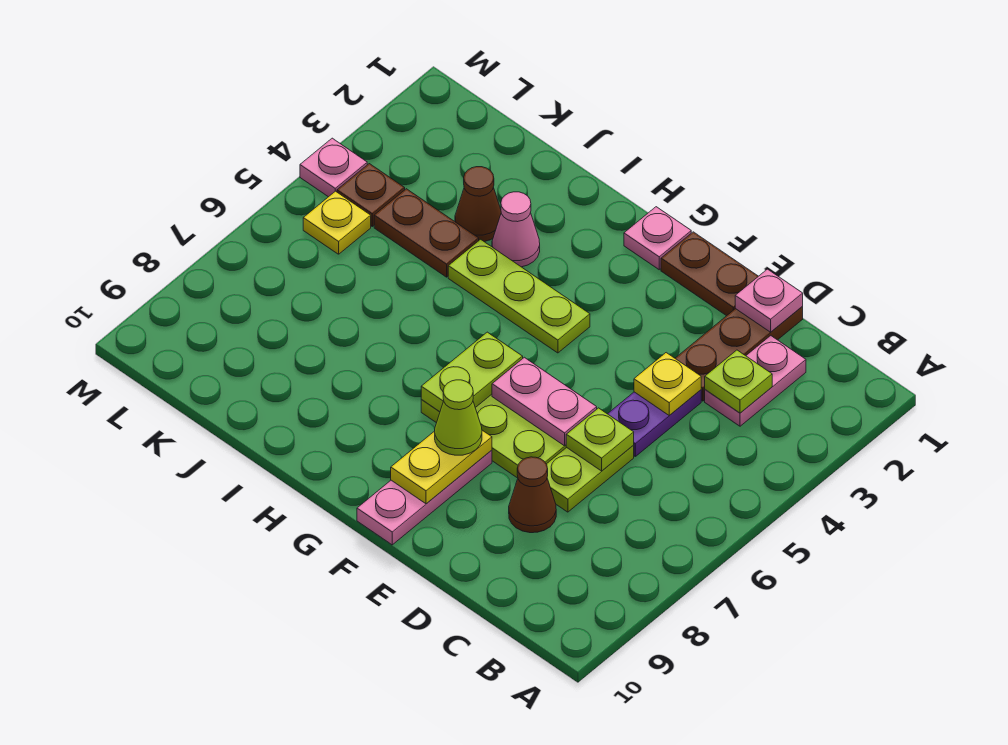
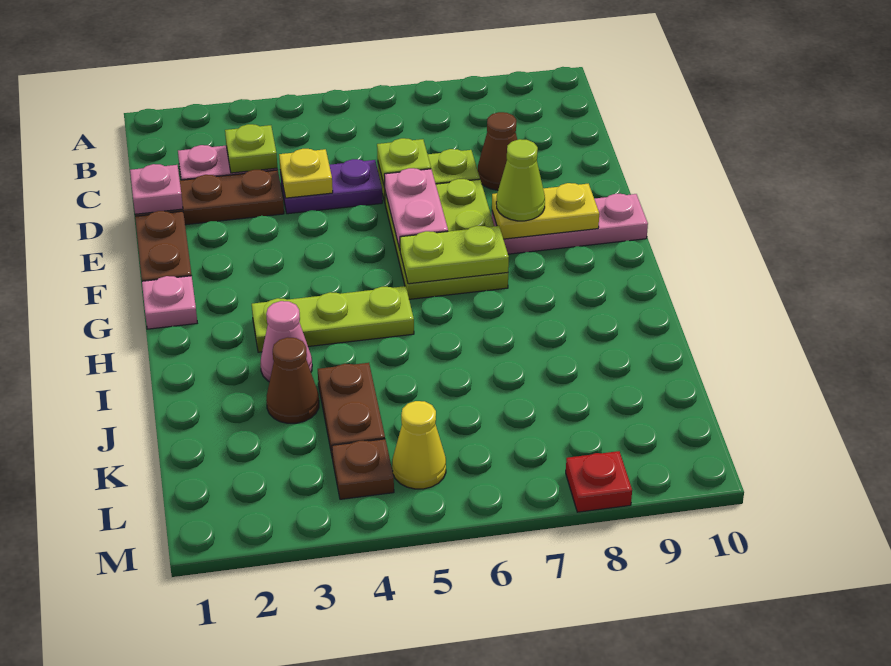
lime 1x3 plate [448,239,590,353] -> lime 1x3 plate turned to [252,286,414,352]
yellow 1x1 plate [303,191,371,254] -> yellow 1x1 cone [392,401,446,489]
pink 1x1 plate [300,138,367,197] -> none
none -> red 1x1 plate [566,451,632,512]

